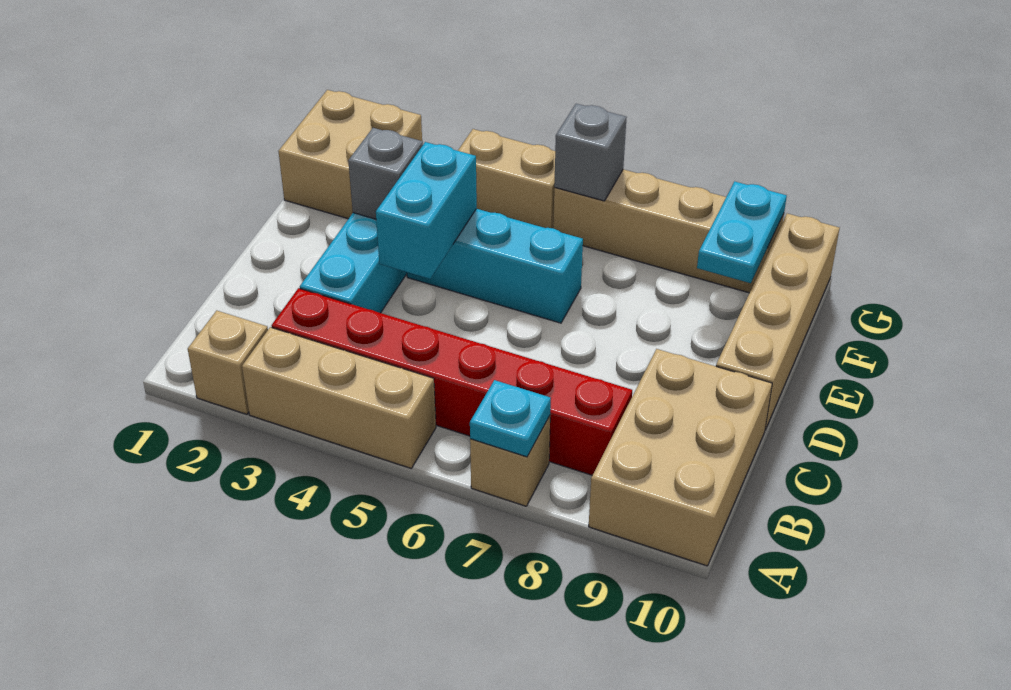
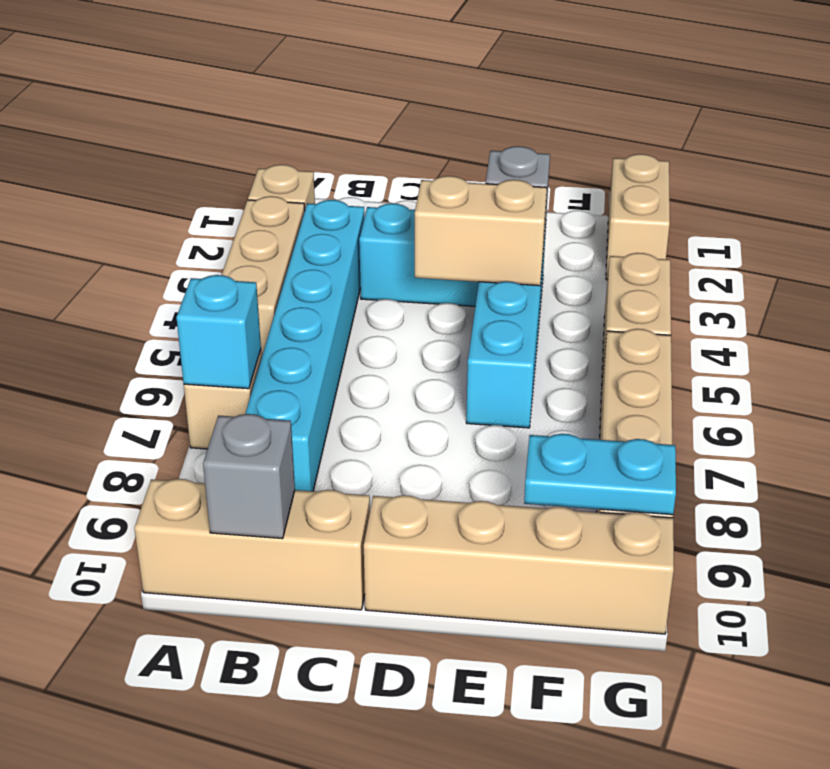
cyan 1x1 plate [470,380,551,457] -> cyan 1x1 brick [176,275,261,389]
tan 2x3 brick [589,349,772,566] -> tan 1x3 brick [134,479,370,610]
red 1x6 brick [272,288,632,475] -> cyan 1x6 brick [245,200,364,491]
cyan 1x2 brick [376,142,477,279] -> tan 1x2 brick [415,176,547,286]
tan 2x2 brick [278,90,422,219] -> tan 1x2 brick [606,154,670,280]
grey 1x1 brick [554,104,627,201] -> grey 1x1 brick moved to [203,414,295,539]

